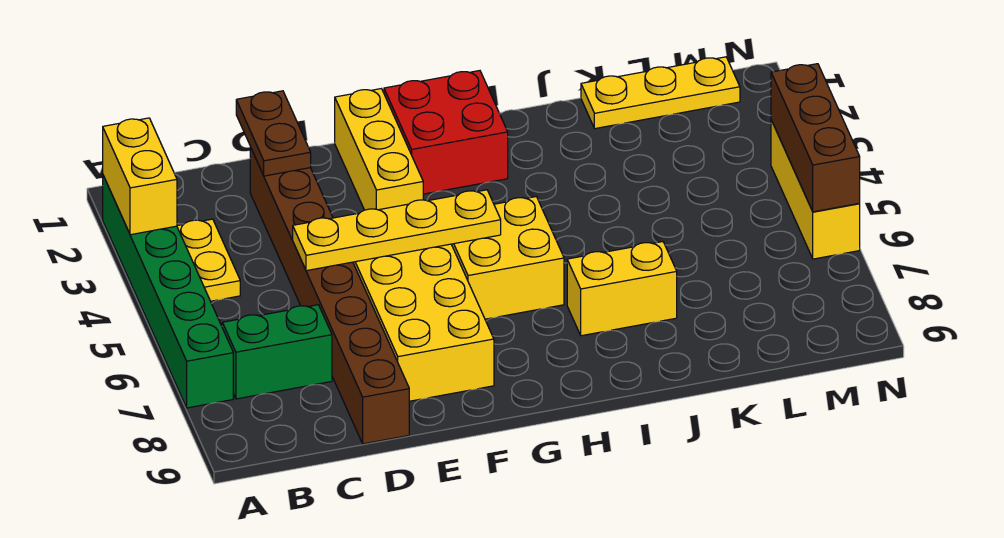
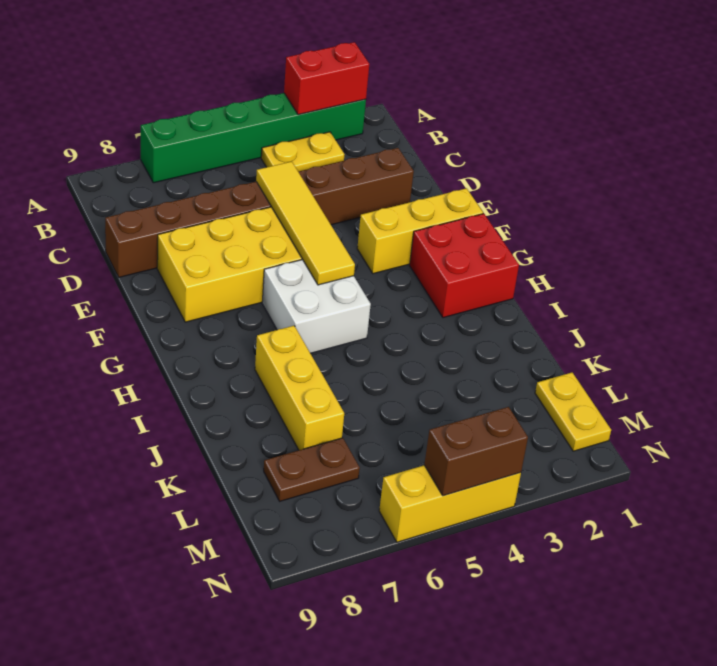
yellow 1x2 brick [103,118,177,235] -> red 1x2 brick [284,42,369,115]
green 1x2 brick [222,305,332,399] -> none
brown 1x2 plate [236,91,311,176] -> brown 1x2 plate moved to [264,438,360,501]
yellow 1x4 plate [293,190,501,271] -> yellow 1x4 tile [256,161,355,285]
yellow 2x2 brick [452,197,564,319] -> white 2x2 brick [262,260,371,353]
yellow 1x2 brick [567,242,677,336] -> yellow 1x3 brick [255,326,344,450]
yellow 1x3 plate [581,57,740,129] -> yellow 1x2 plate [535,373,611,451]
brown 1x3 brick [771,64,860,212] -> brown 1x2 brick [424,407,528,496]

